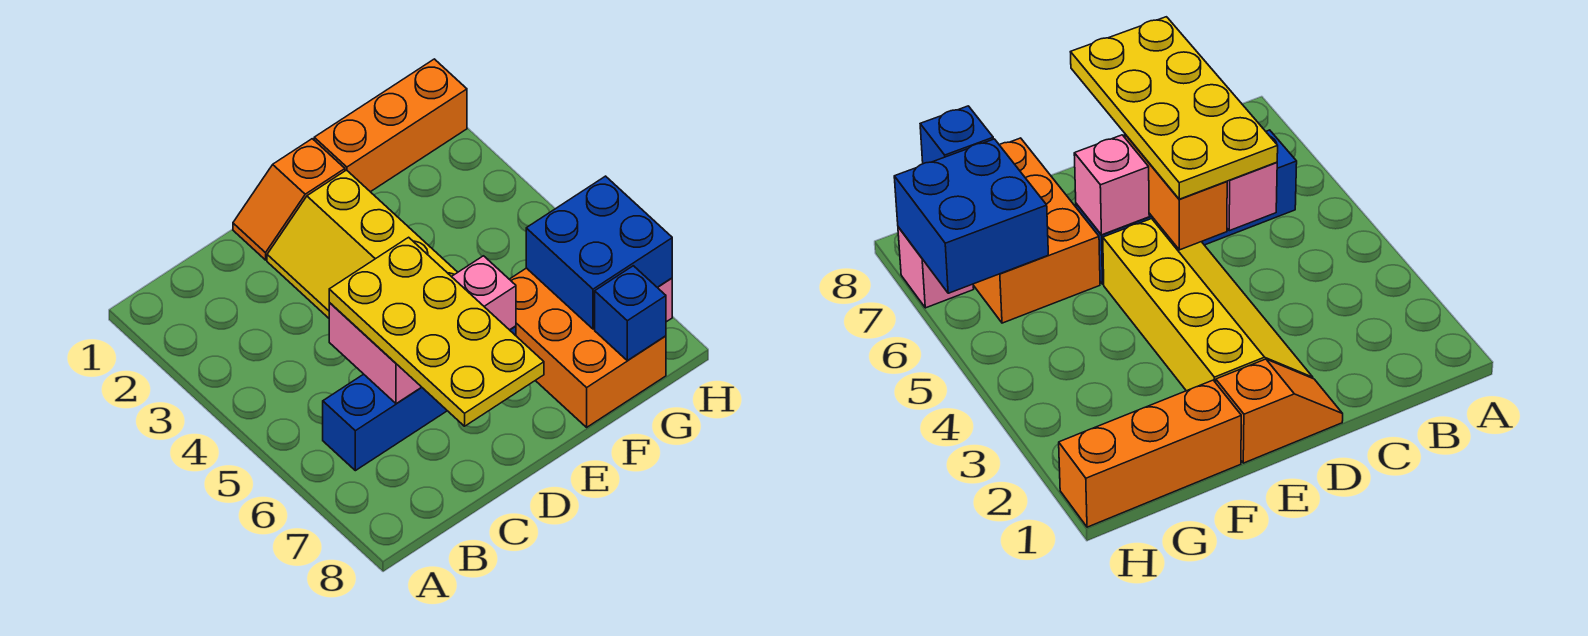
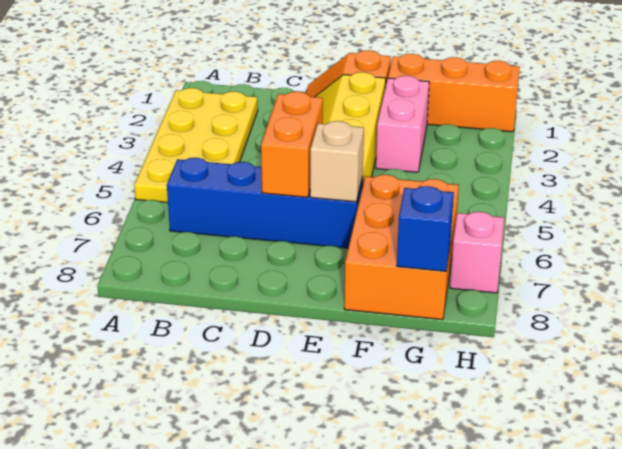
pink 1x2 brick [329,303,421,404] -> pink 1x2 brick moved to [376,76,429,172]
yellow 2x4 plate [329,237,544,426] -> yellow 2x4 plate moved to [134,88,258,203]
pink 1x1 brick [452,256,516,330] -> tan 1x1 brick [310,121,364,202]
blue 2x2 brick [526,176,672,329] -> none

